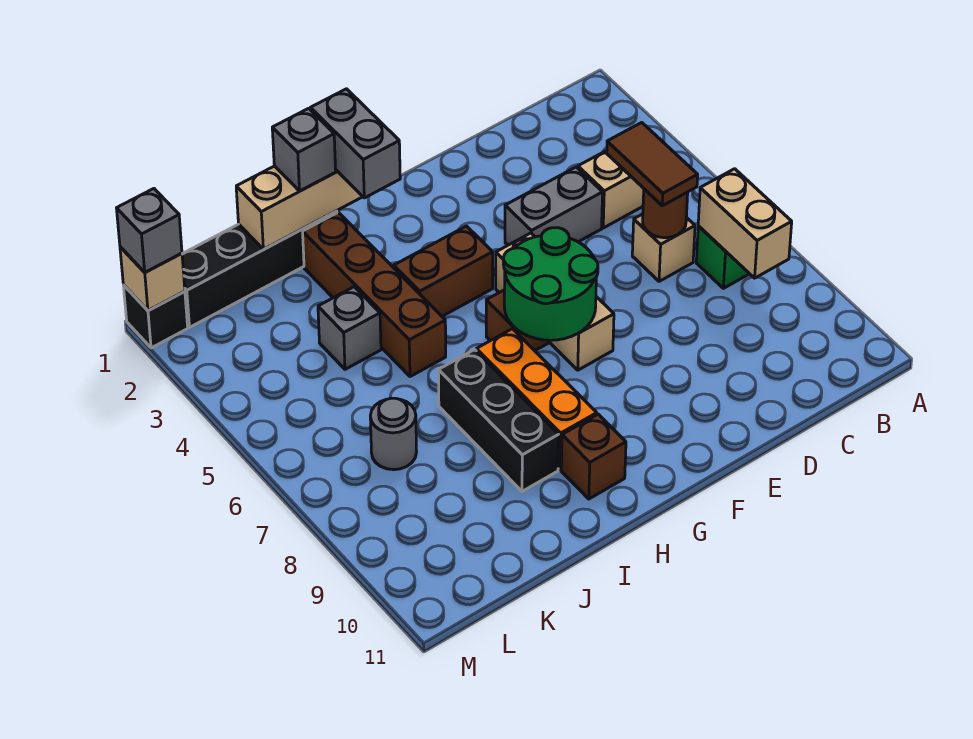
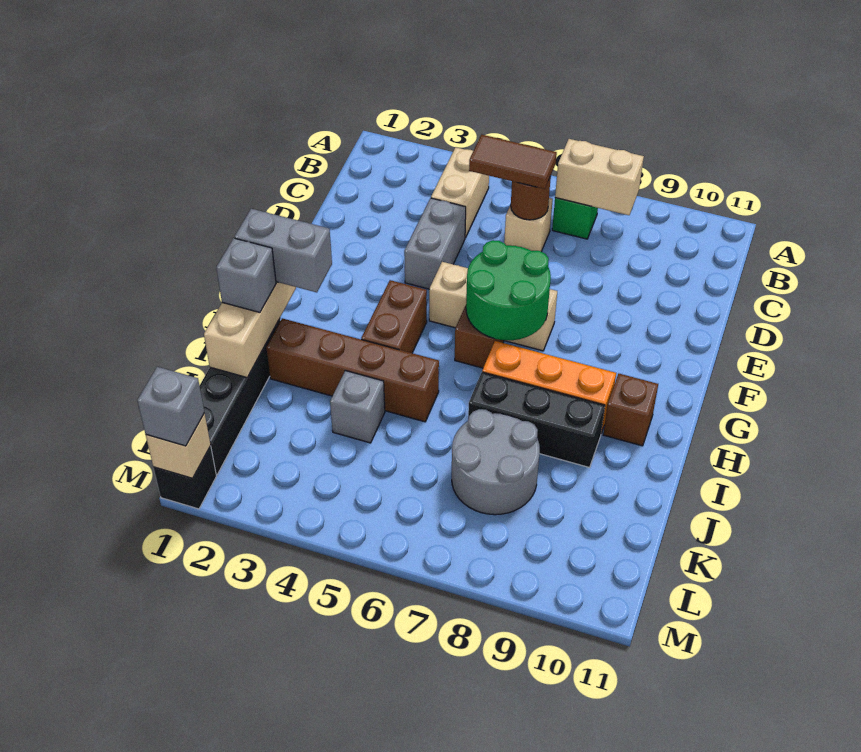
grey 1x1 round brick [370,398,417,470] -> grey 2x2 round brick [452,409,540,515]

